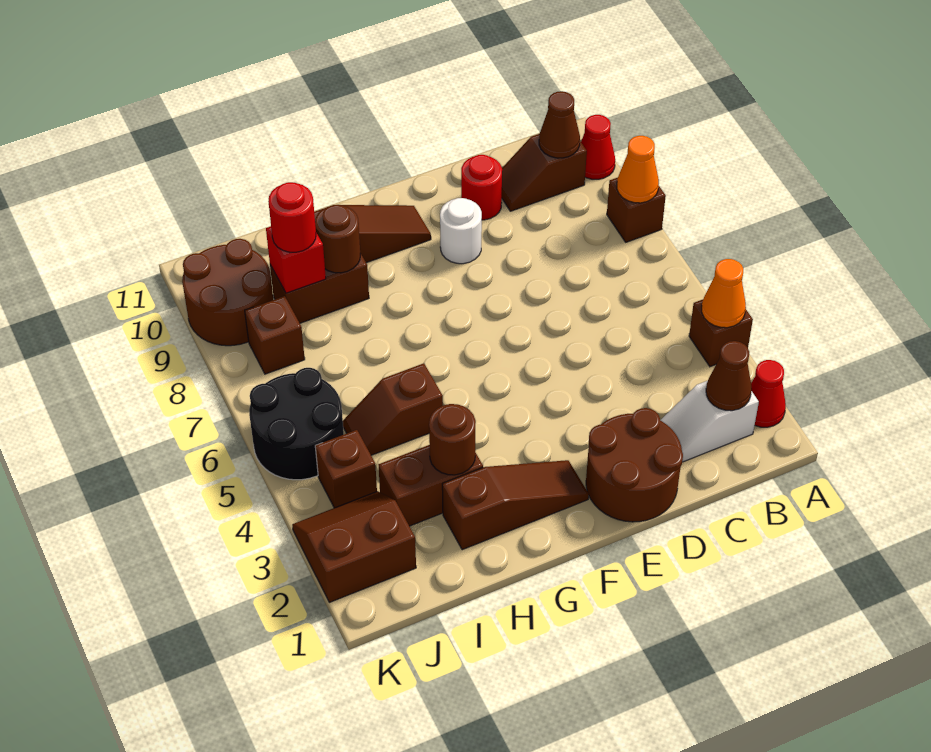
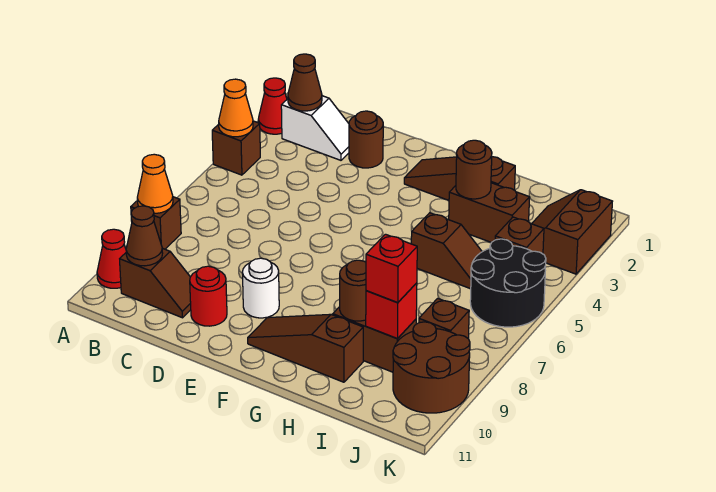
brown 2x2 round brick [586,408,683,522] -> brown 1x1 round brick [349,111,383,168]
red 1x1 round brick [268,182,316,252] -> red 1x1 brick [366,234,417,303]
brown 2x2 slope [292,491,416,602] -> brown 2x2 slope turned to [532,190,613,274]

